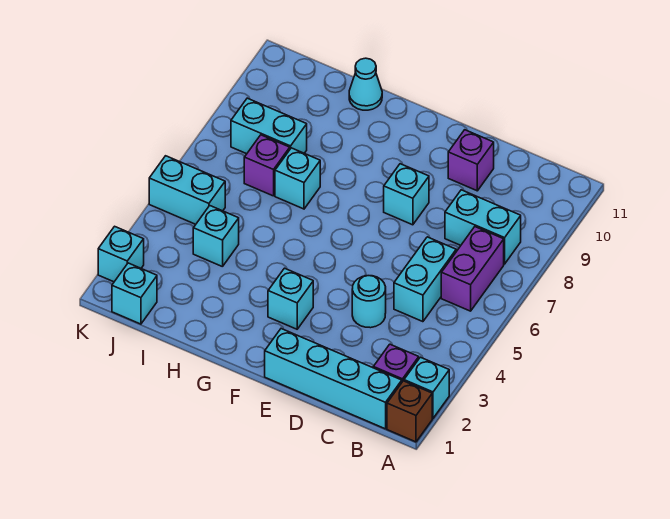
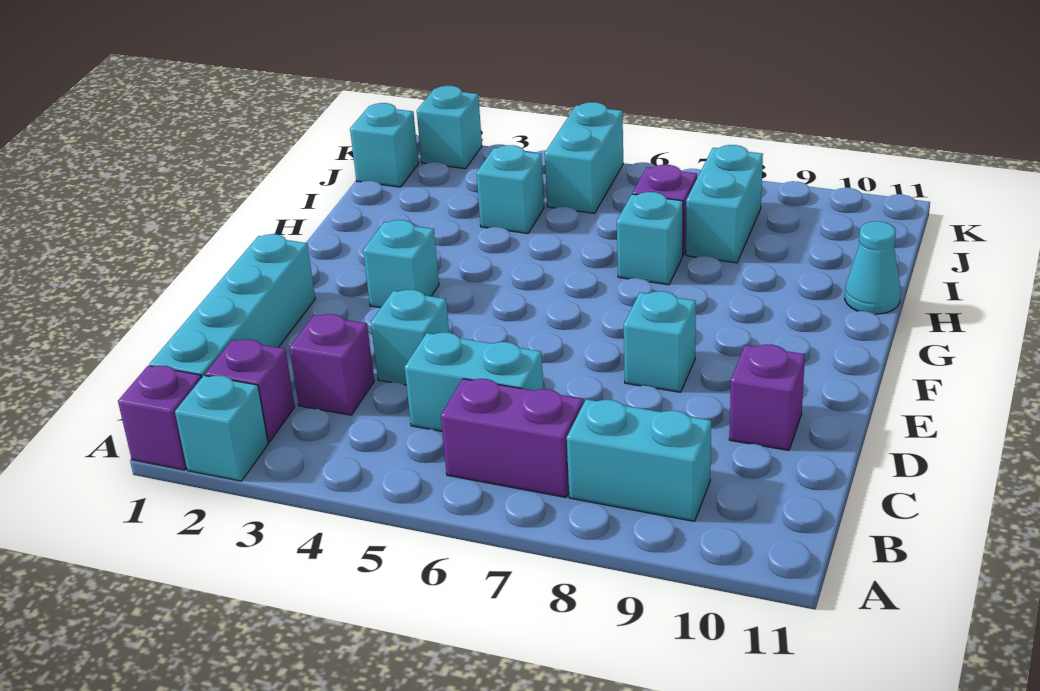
brown 1x1 brick [387,381,432,442] -> purple 1x1 brick [118,366,201,470]
cyan 1x2 brick [445,190,521,264] -> cyan 1x2 brick turned to [567,399,711,521]
none -> purple 1x1 brick [290,314,374,415]
cyan 1x1 round brick [352,276,386,328] -> cyan 1x1 brick [371,290,449,385]

